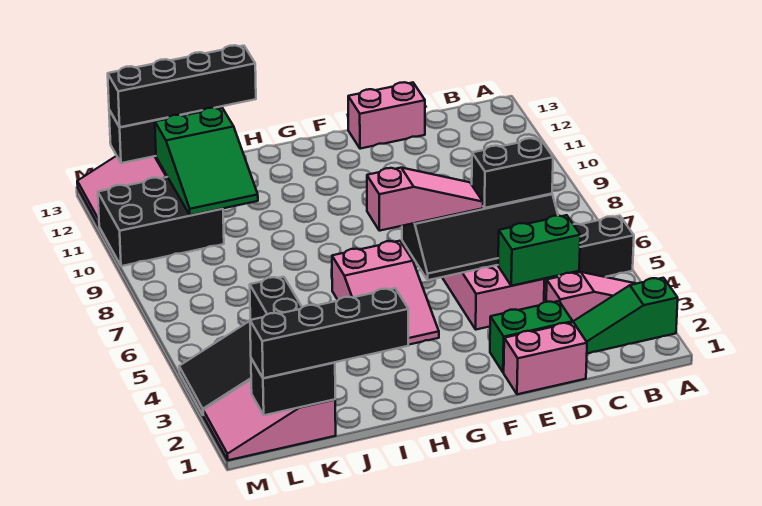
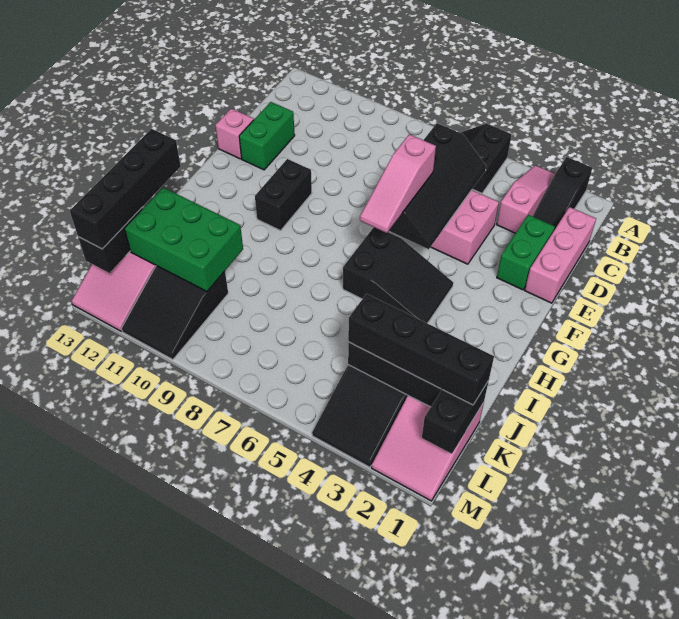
green 1x3 slope [573,278,678,353] -> black 1x3 slope [533,157,592,230]
green 1x2 brick [498,215,580,286] -> green 1x2 brick moved to [239,102,295,170]
black 1x2 brick [472,138,553,208] -> black 1x2 brick moved to [255,159,312,231]
pink 1x2 brick [504,322,587,394] -> pink 1x3 brick [525,207,596,303]
pink 1x2 brick [348,82,425,149] -> pink 1x1 brick [215,108,254,159]
pink 1x3 slope [367,168,483,231] -> pink 1x3 slope turned to [360,134,436,233]
pink 2x3 slope [332,241,439,345] -> black 2x3 slope [343,227,453,323]
black 1x4 brick [250,288,408,378] -> black 1x4 brick turned to [348,294,494,405]
green 2x3 slope [155,108,258,215] -> green 2x3 brick [124,188,243,291]
black 2x3 brick [98,177,224,266] -> black 2x3 slope [122,266,228,360]

